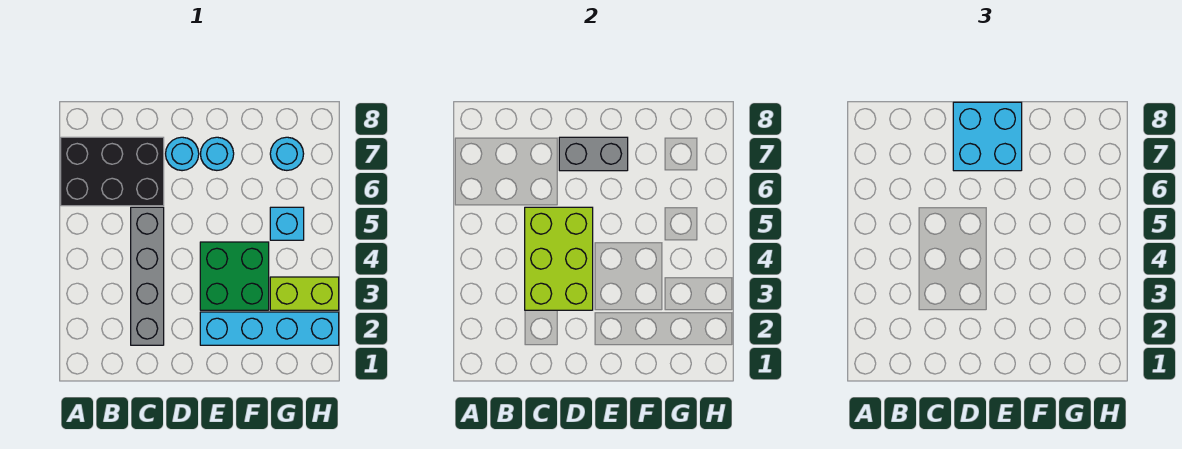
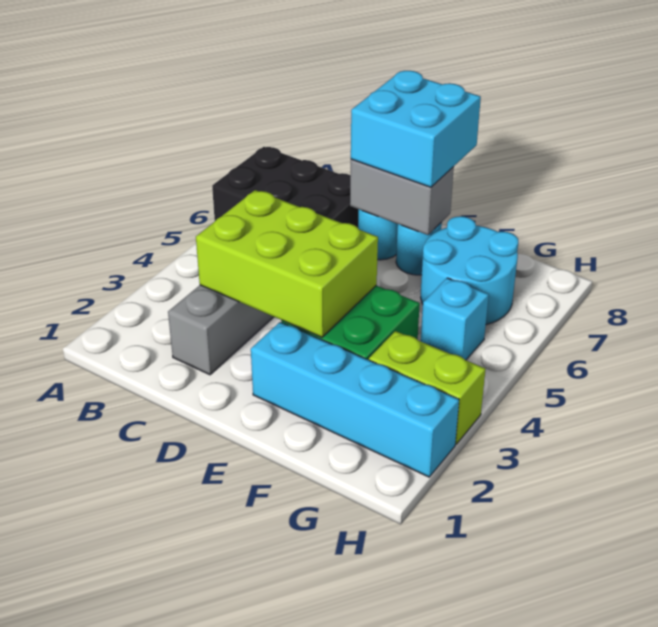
lime 2x3 brick [525,207,593,310] -> lime 2x3 brick turned to [196,190,378,337]
cyan 1x1 round brick [270,137,304,170] -> cyan 2x2 round brick [421,216,518,325]

